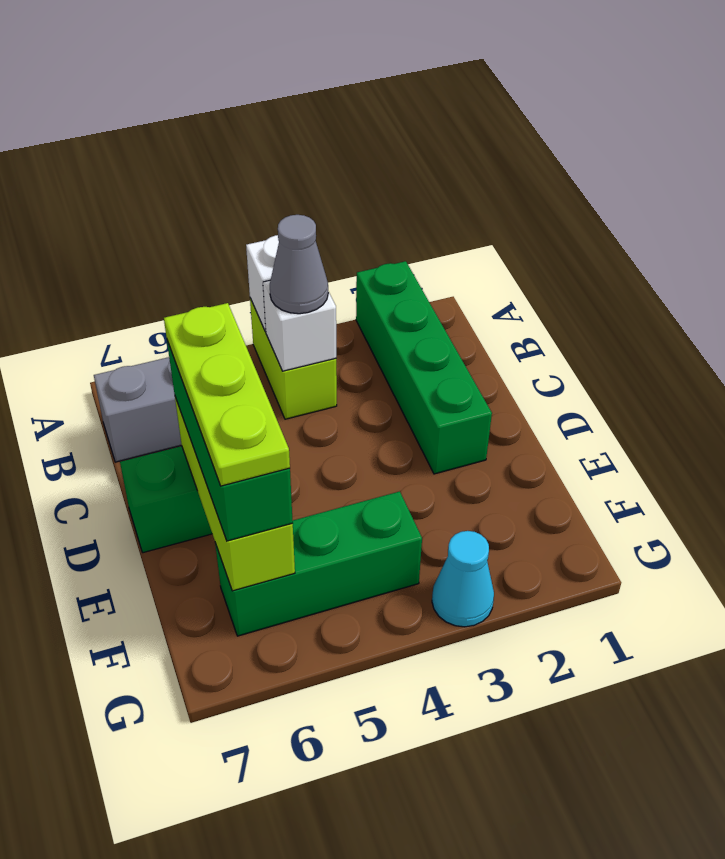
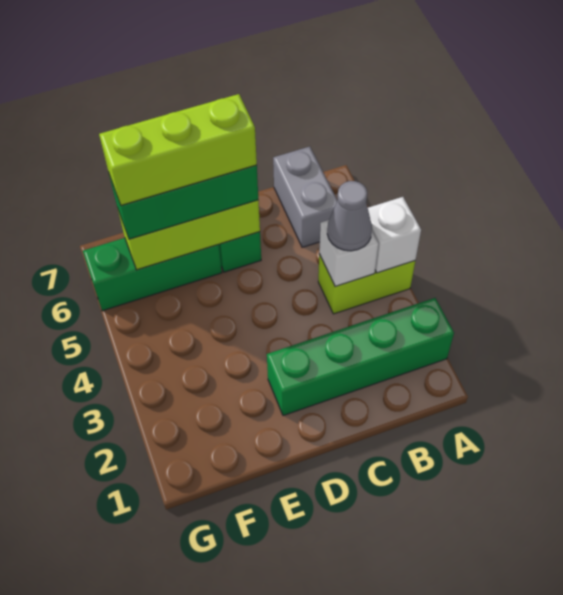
lime 1x3 plate [164,303,290,486] -> lime 1x3 brick [99,94,257,205]
green 1x3 brick [215,491,422,636] -> green 1x3 brick turned to [83,238,222,311]
cyan 1x1 cone [432,531,494,627] -> none

